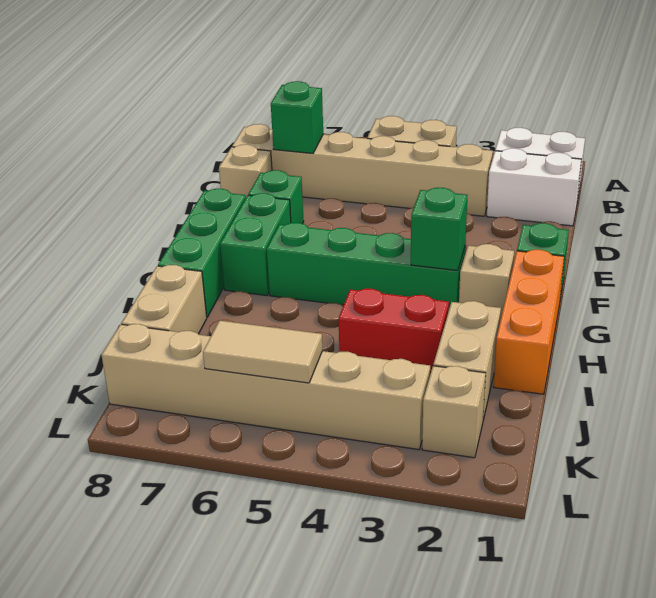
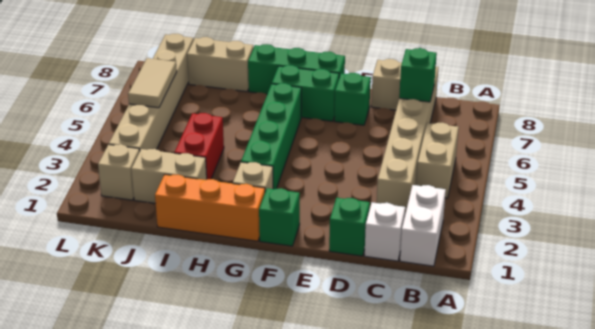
white 1x2 brick [487,148,581,226] -> white 1x1 brick [364,202,405,261]
green 1x1 brick [411,188,467,271] -> green 1x1 brick moved to [329,198,370,256]

